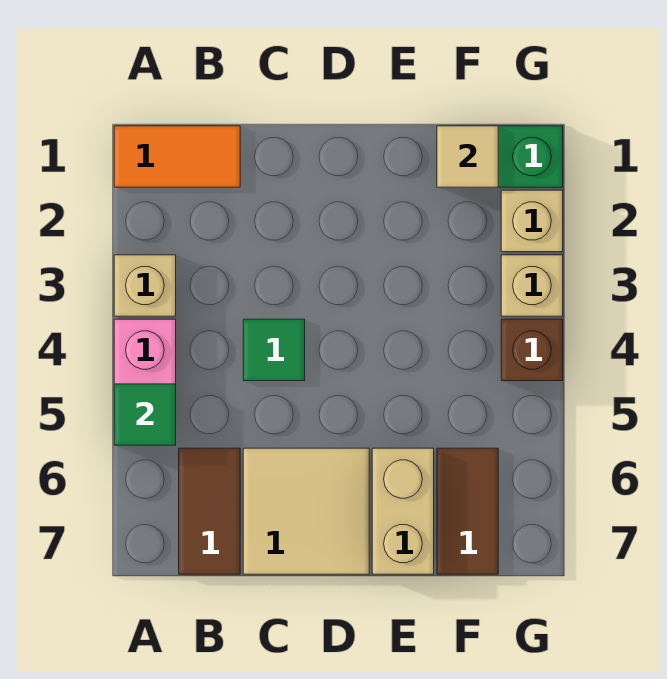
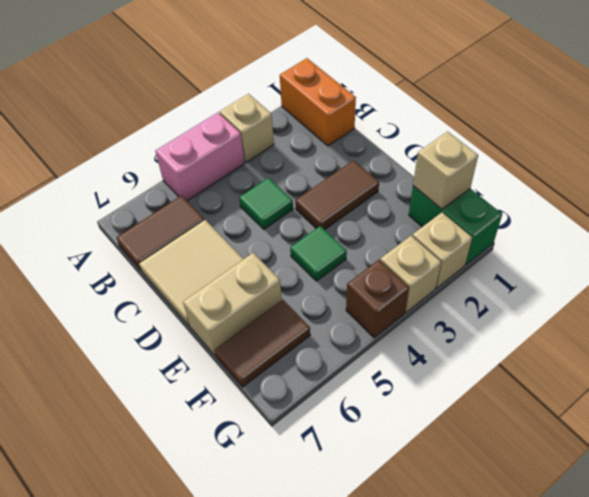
orange 1x2 tile [114,126,240,187] -> orange 1x2 brick [280,58,356,146]
green 1x1 tile [114,384,176,445] -> green 1x1 tile moved to [290,226,347,281]
none -> brown 1x2 tile [295,160,379,230]
tan 1x1 tile [437,126,498,187] -> tan 1x1 brick [413,132,478,209]

